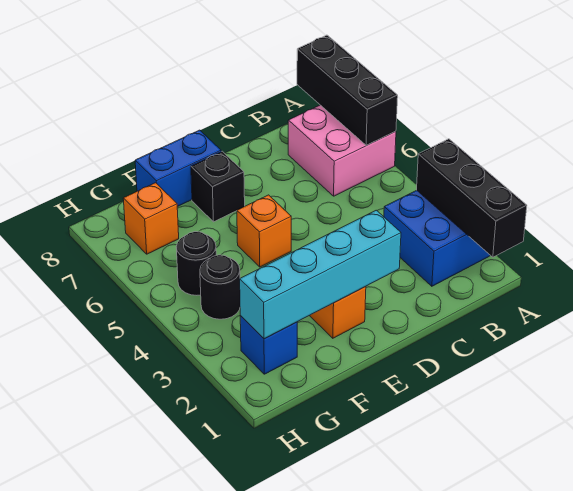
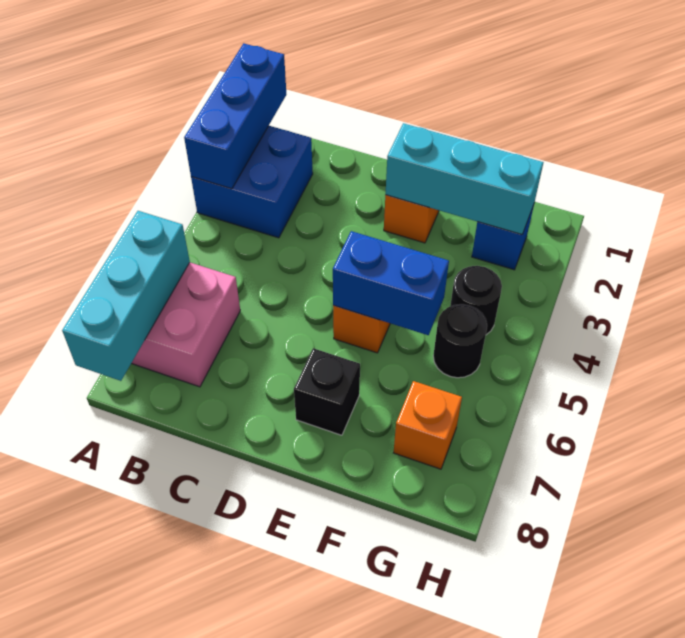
black 1x3 brick [417,139,527,257] -> blue 1x3 brick [184,43,286,189]
black 1x3 brick [297,35,398,146] -> cyan 1x3 brick [62,211,190,381]
cyan 1x4 brick [240,210,401,339] -> cyan 1x3 brick [385,123,544,235]
blue 1x2 brick [135,130,221,207] -> blue 1x2 brick moved to [333,231,449,335]

